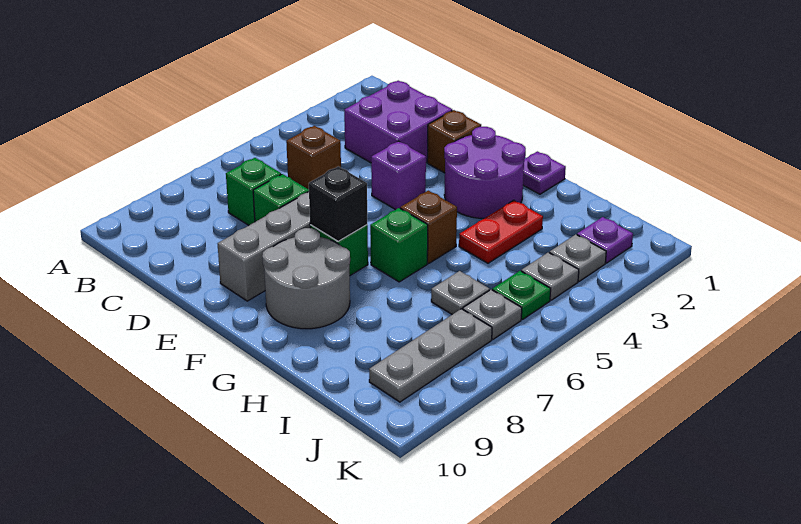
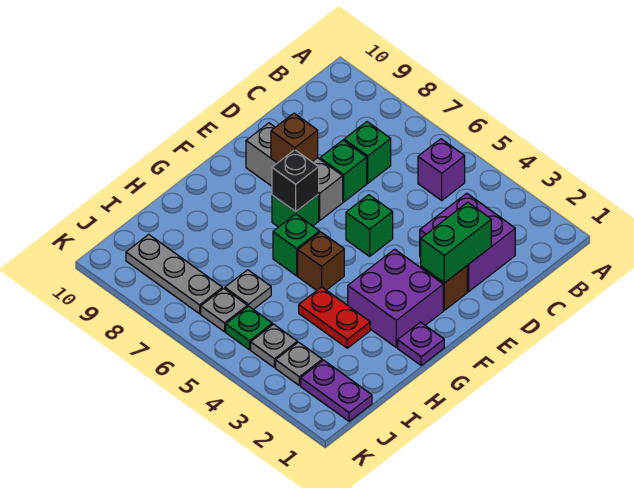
brown 1x1 brick [286,126,341,189] -> brown 1x1 brick moved to [271,113,318,163]
none -> green 1x2 brick [421,202,491,283]
purple 1x1 brick [371,141,426,210] -> purple 1x1 brick moved to [418,139,465,200]
none -> green 1x1 brick [346,195,393,256]
purple 2x2 round brick [444,127,526,218] -> purple 2x2 brick [348,249,443,348]
grey 2x2 round brick [262,228,350,329] -> none
purple 1x1 plate [577,217,633,263] -> purple 1x2 plate [301,360,372,421]

